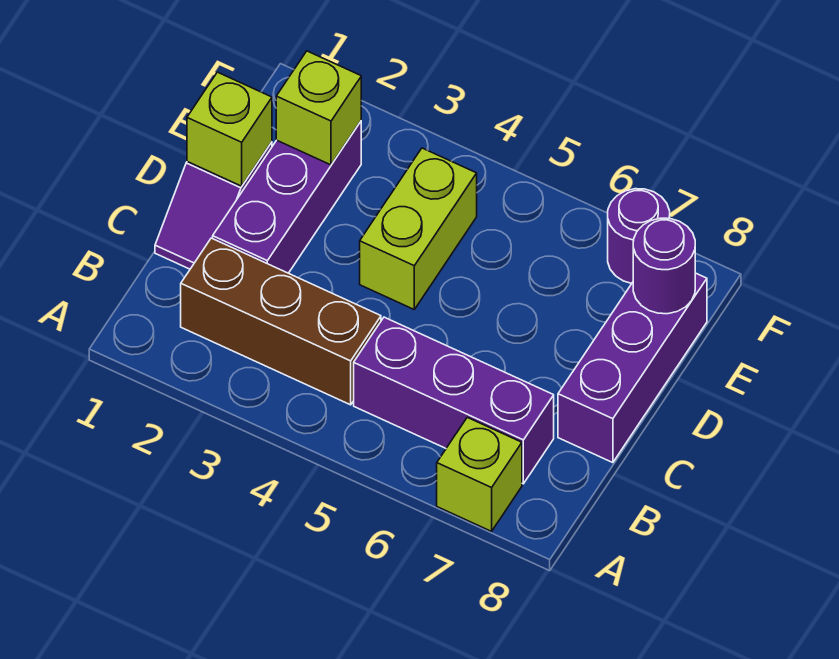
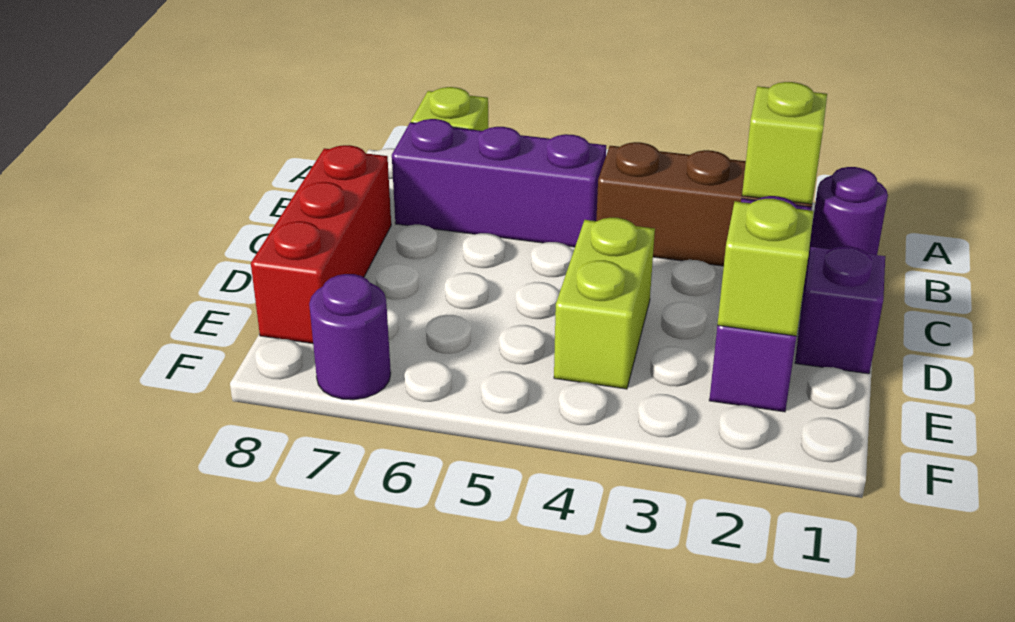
purple 1x3 brick [558,273,707,463] -> red 1x3 brick [251,145,391,344]
lime 1x1 brick [187,72,272,186] -> lime 1x1 brick moved to [742,82,827,204]
purple 1x1 round brick [633,218,695,314] -> purple 1x1 round brick moved to [808,167,888,258]

